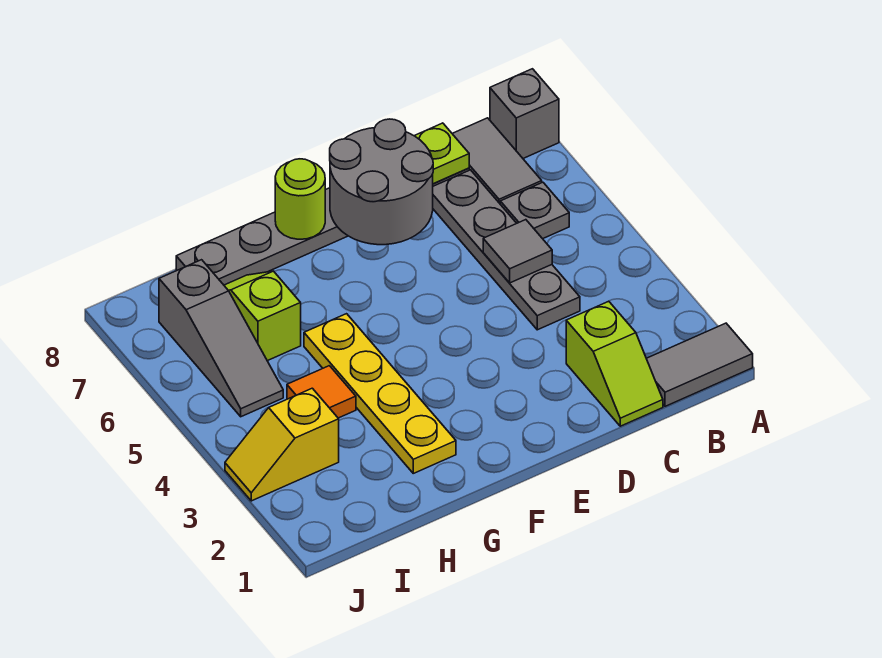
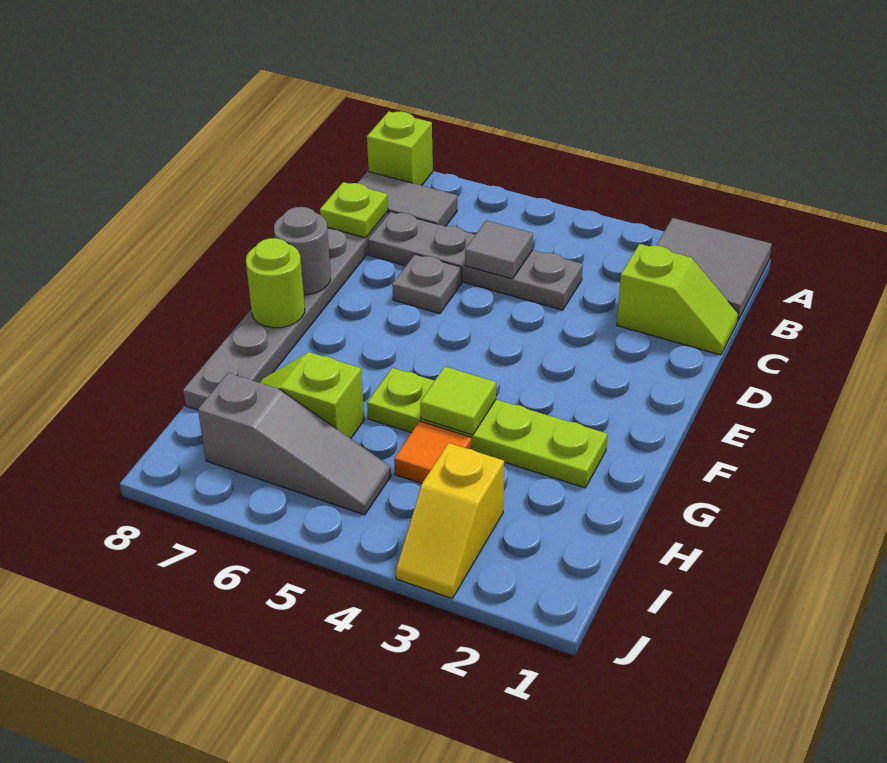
grey 1x2 tile [646,323,753,406] -> grey 2x2 tile [656,218,772,320]
grey 1x1 brick [490,69,559,158] -> lime 1x1 brick [367,111,433,186]
grey 1x1 plate [500,182,569,239] -> grey 1x1 plate moved to [392,254,462,314]
grey 2x2 round brick [330,119,433,245] -> grey 1x1 round brick [274,207,331,295]
yellow 1x4 plate [304,314,456,473] -> lime 1x4 plate [367,368,607,488]
none -> lime 1x1 tile [420,367,496,435]

